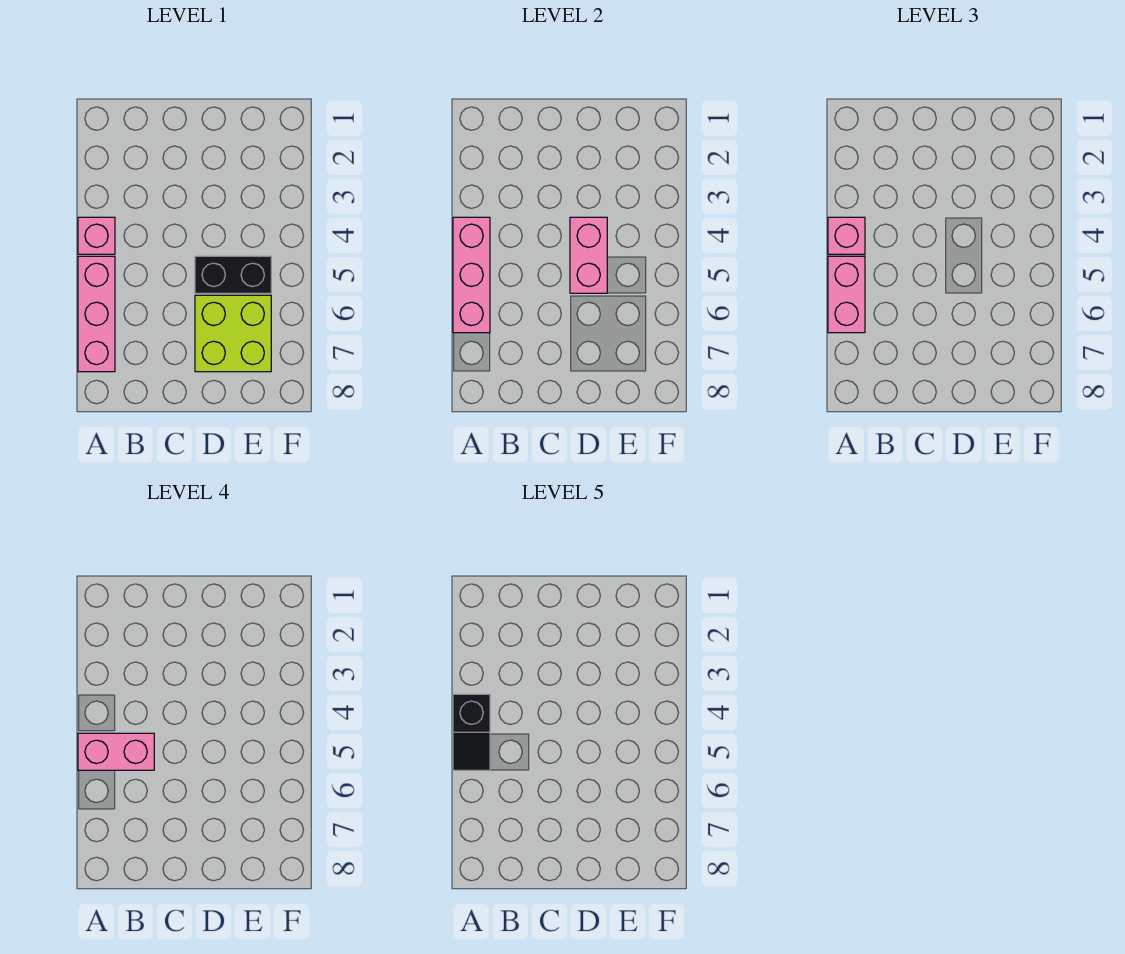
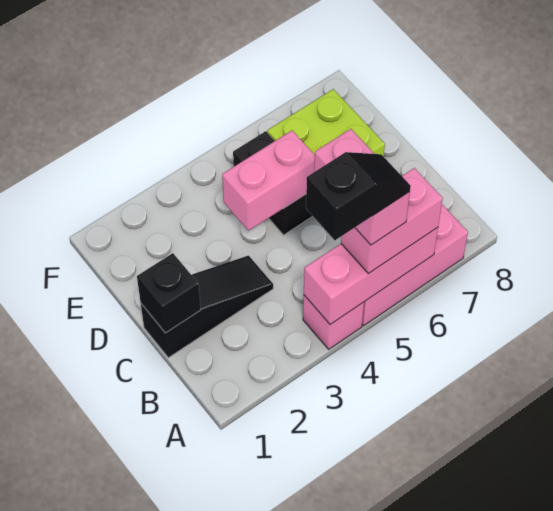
pink 1x1 brick [828,217,865,254] -> none
none -> black 1x3 slope [141,256,273,358]
none -> black 1x1 brick [137,253,201,333]

